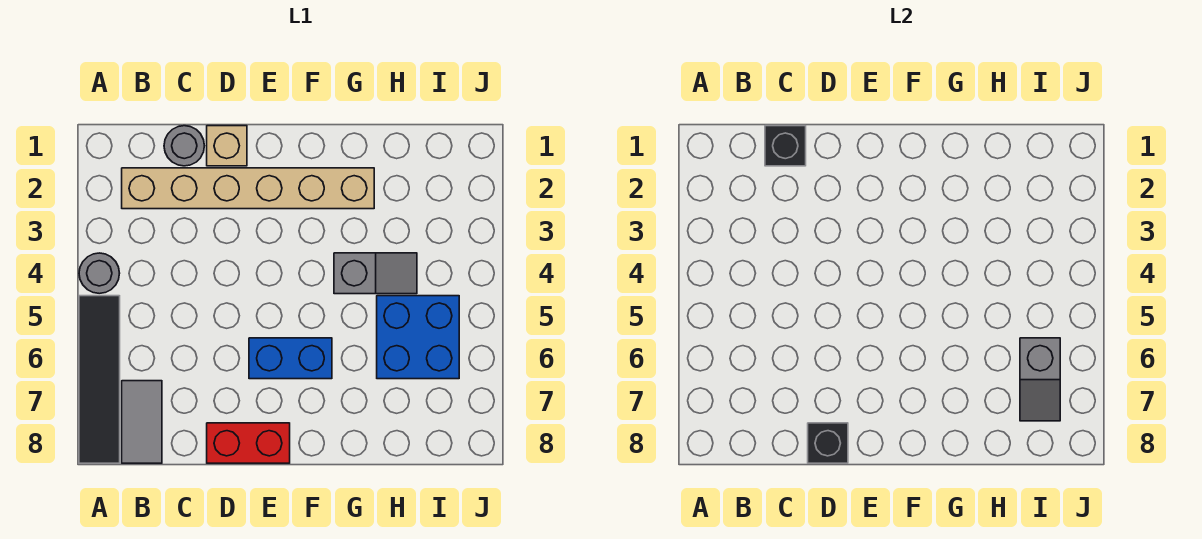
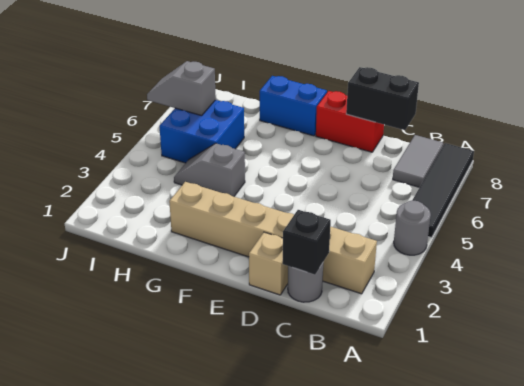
black 1x1 brick [808,423,848,463] -> black 1x2 brick [346,67,419,130]
blue 1x2 brick [249,338,332,379] -> blue 1x2 brick moved to [259,76,327,136]
grey 1x2 slope [1020,338,1060,421] -> grey 1x2 slope turned to [147,61,216,116]

